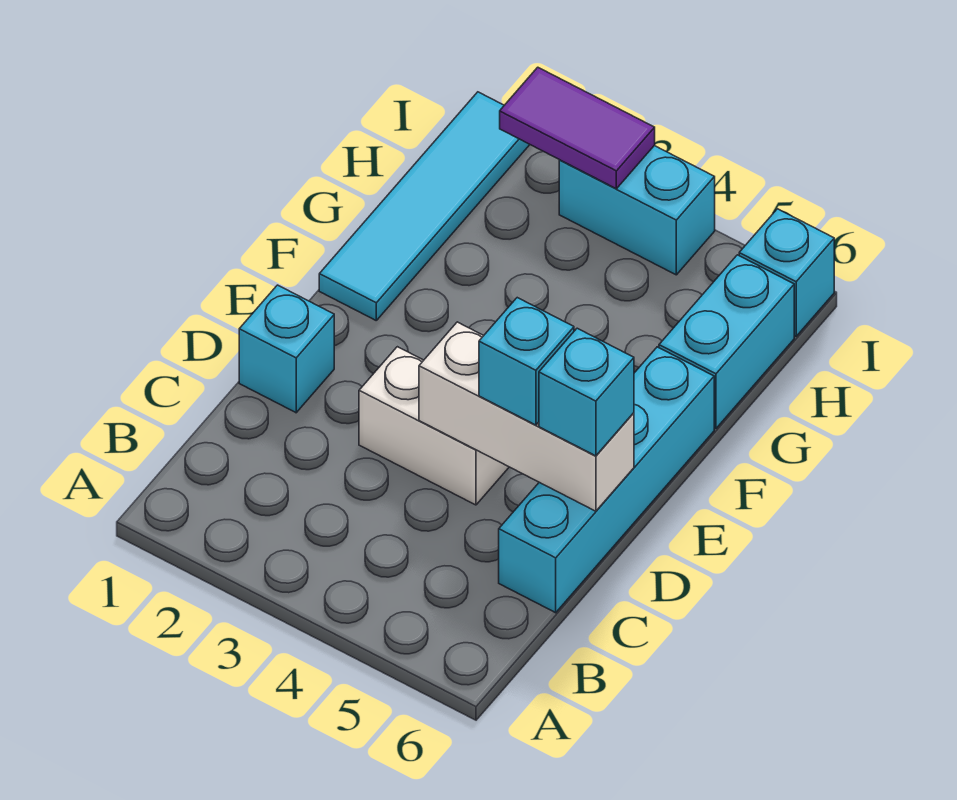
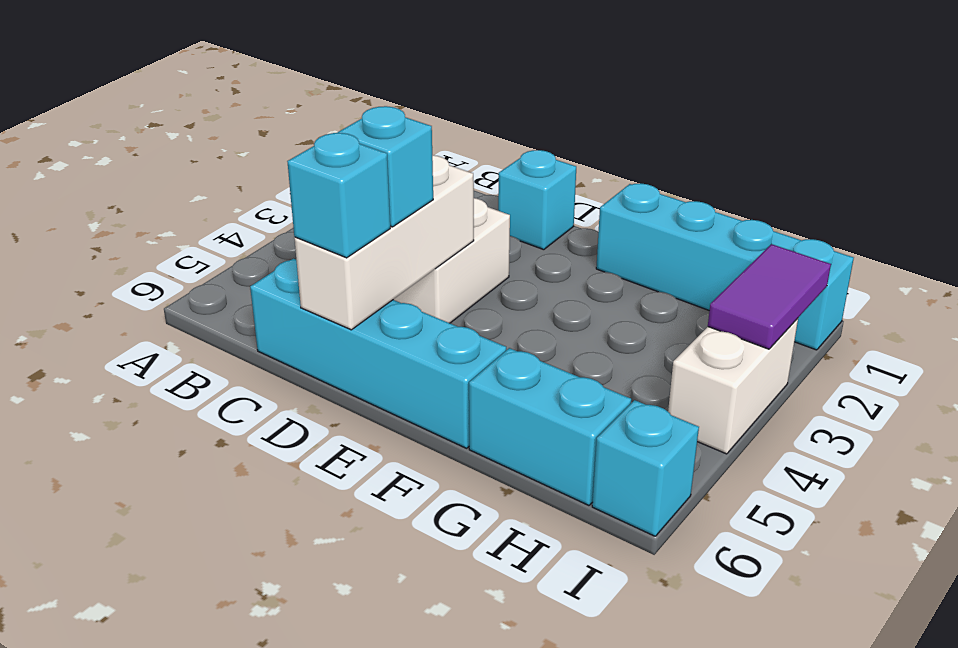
cyan 1x4 tile [319,92,530,320] -> cyan 1x4 brick [596,183,854,350]
cyan 1x2 brick [559,146,715,275] -> white 1x2 brick [668,318,798,454]

